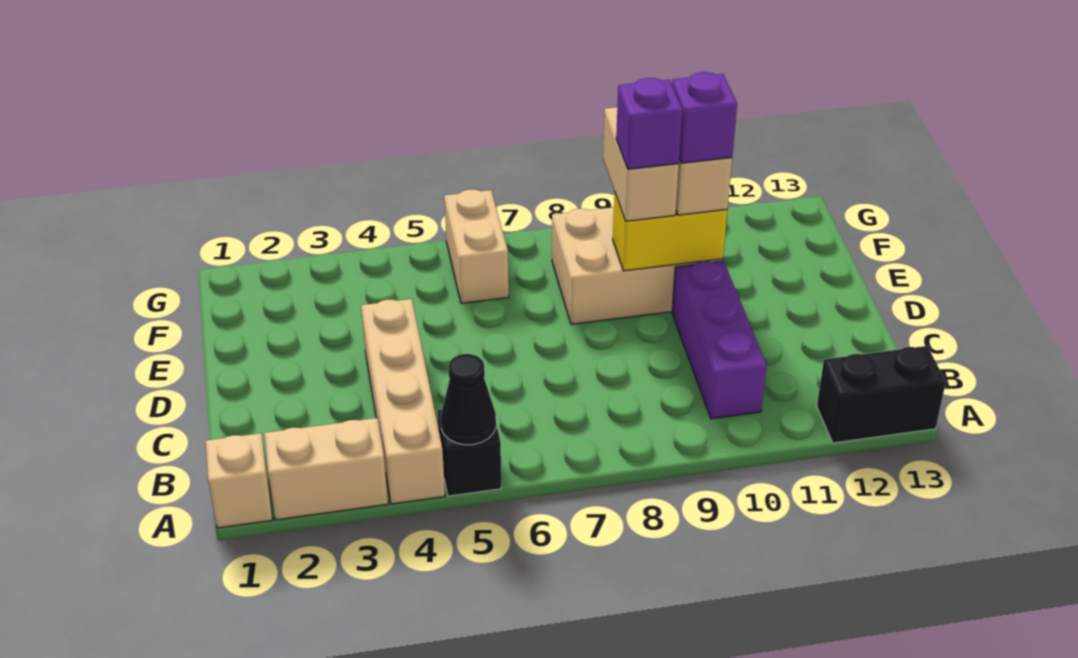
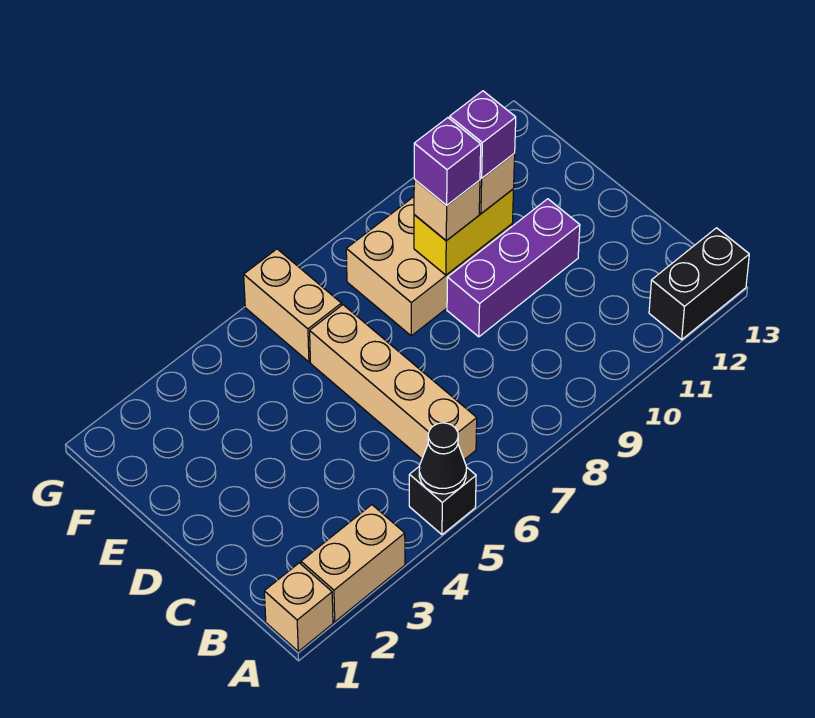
tan 1x4 brick [361,299,445,504] -> tan 1x4 brick moved to [310,305,477,460]
purple 1x3 brick [672,261,767,419] -> purple 1x3 brick turned to [447,199,580,337]
tan 1x2 brick [603,107,679,221] -> tan 1x1 brick [414,179,480,241]

